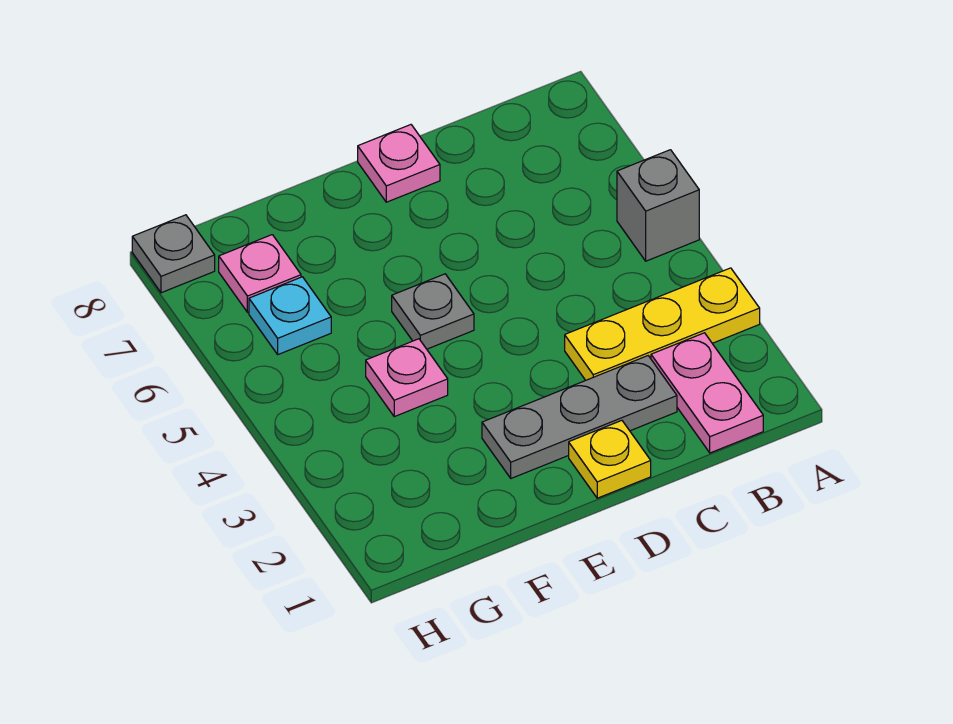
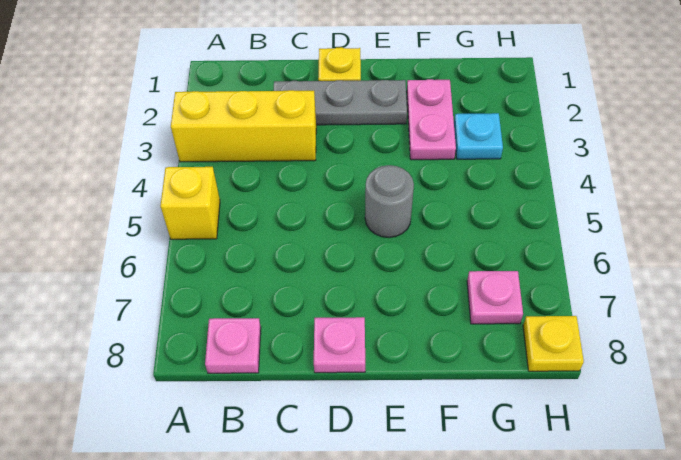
yellow 1x3 plate [565,268,760,380] -> yellow 1x3 brick [171,90,316,162]
grey 1x1 brick [617,150,699,261] -> yellow 1x1 brick [160,167,220,239]
pink 1x2 plate [651,333,763,453] -> pink 1x2 plate moved to [407,79,456,160]
grey 1x1 plate [392,274,474,349] -> grey 1x1 round brick [365,165,414,238]
pink 1x1 plate [366,339,448,417] -> pink 1x1 plate moved to [205,318,261,373]
cyan 1x1 plate [249,277,331,354] -> cyan 1x1 plate moved to [454,113,503,159]
grey 1x1 plate [132,215,215,293] -> yellow 1x1 plate [523,316,584,371]

